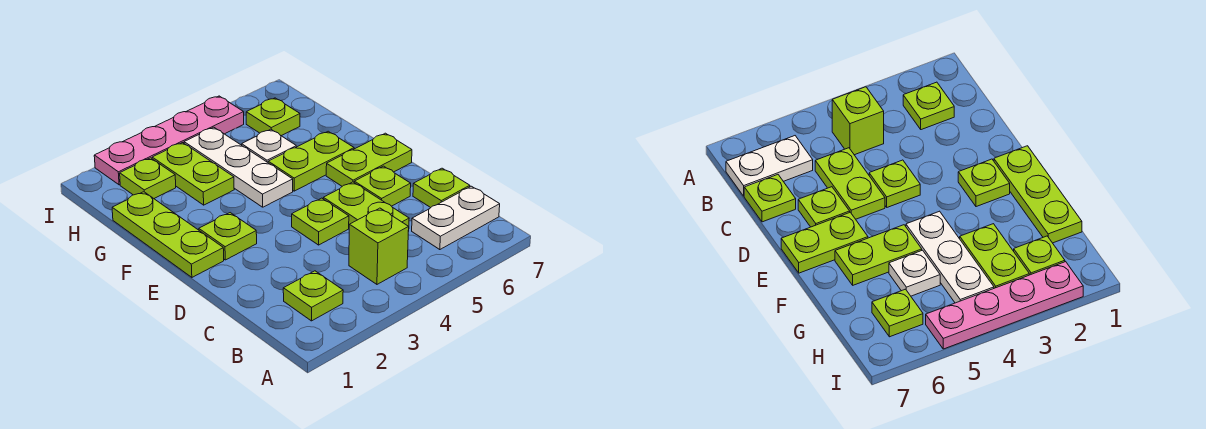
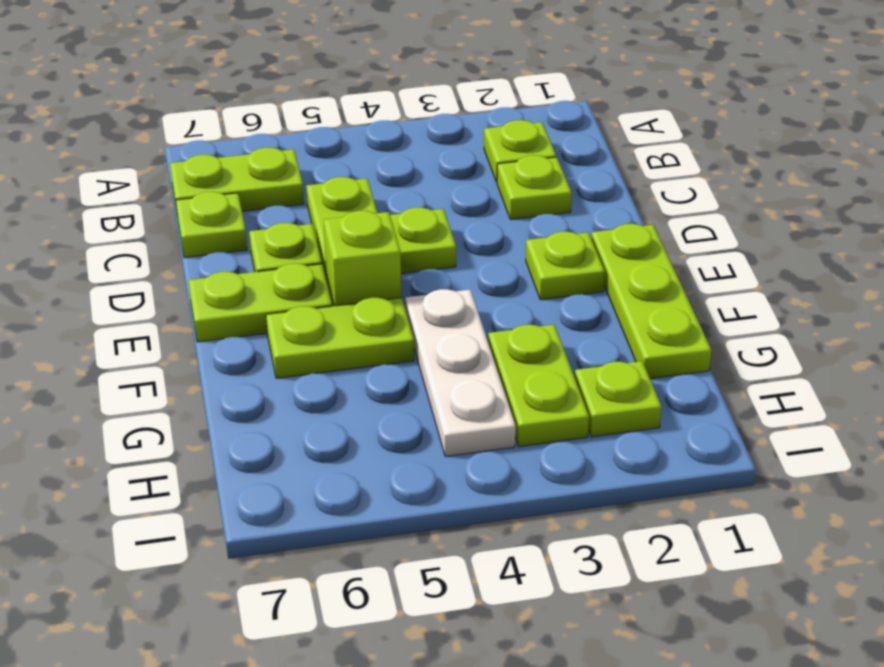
lime 1x1 brick [349,208,409,284] -> lime 1x1 brick moved to [324,211,401,306]
white 1x2 plate [412,186,500,250] -> lime 1x2 plate [170,148,304,211]
white 1x1 plate [242,129,296,162] -> none
lime 1x1 plate [246,98,300,136] -> lime 1x1 plate moved to [497,155,572,220]
pink 1x4 plate [94,96,244,185] -> none

